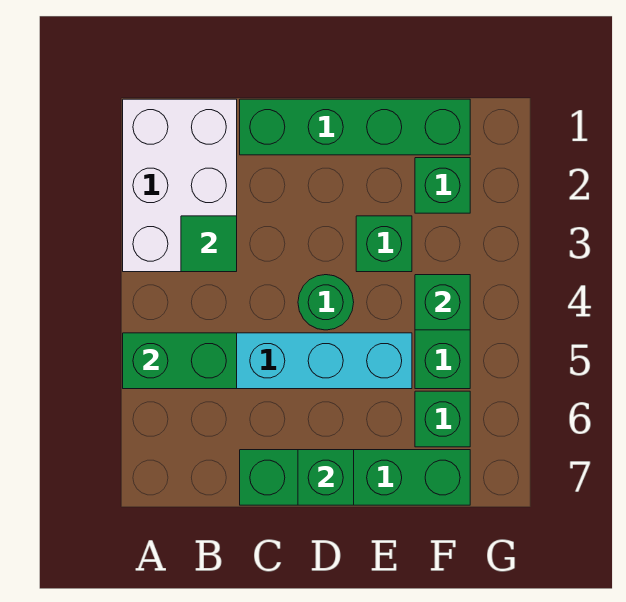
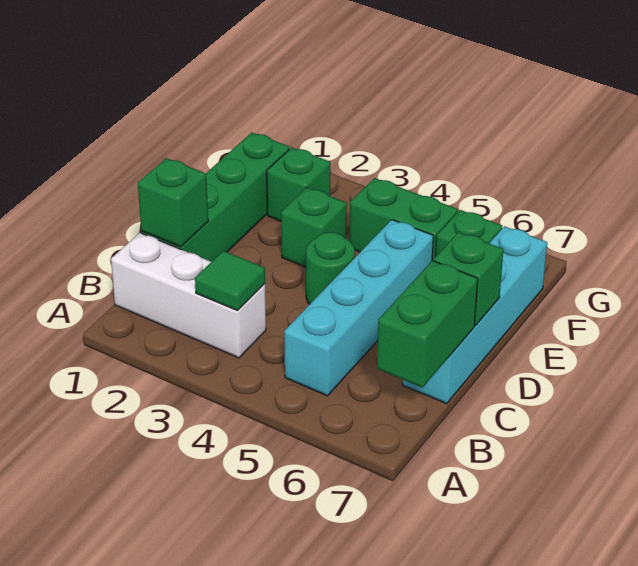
white 2x3 brick [123,99,237,272] -> white 1x3 brick [111,233,266,358]
green 1x2 brick [123,333,237,389] -> green 1x2 brick moved to [377,261,478,388]
green 1x4 brick [240,450,470,505] -> cyan 1x4 brick [403,226,547,404]
green 1x1 brick [415,275,470,330] -> green 1x1 brick moved to [138,158,208,247]

